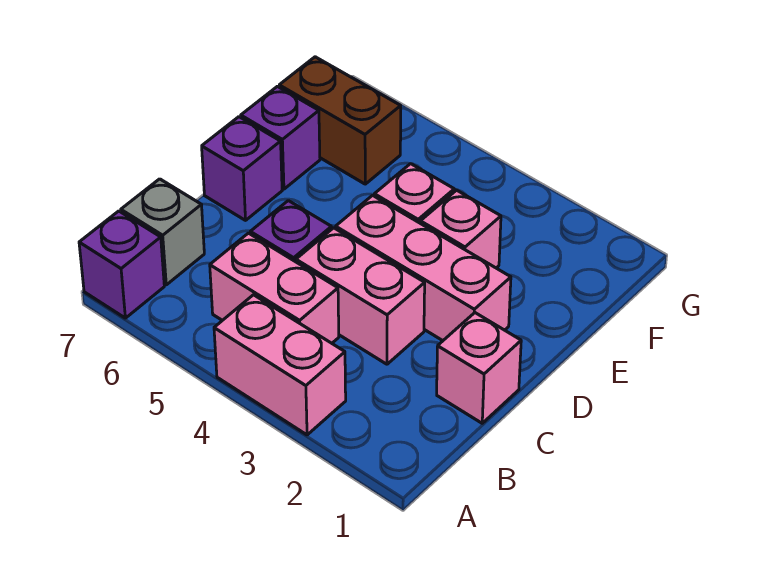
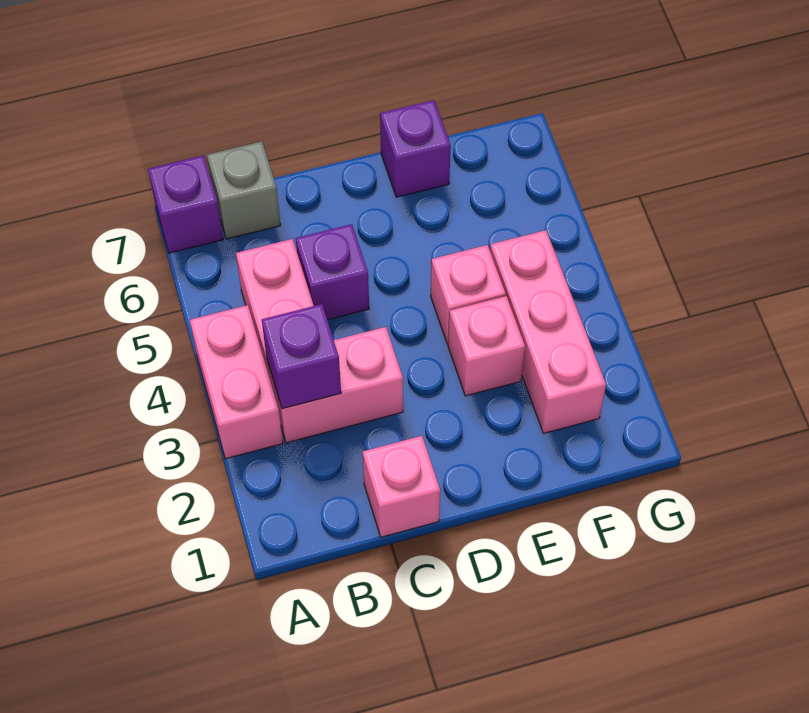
pink 1x2 brick [296,228,425,364] -> pink 1x2 brick turned to [267,327,403,443]
pink 1x3 brick [336,195,511,341] -> pink 1x3 brick moved to [490,230,606,433]
purple 1x1 brick [202,117,282,220] -> purple 1x1 brick moved to [262,304,341,409]
brown 1x2 brick [279,57,401,184] -> none

